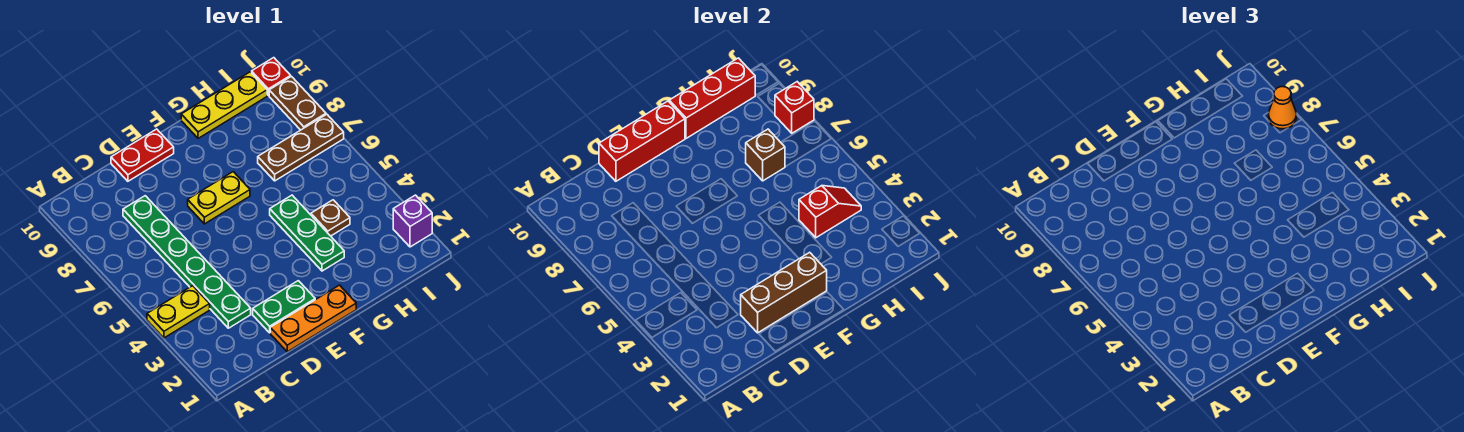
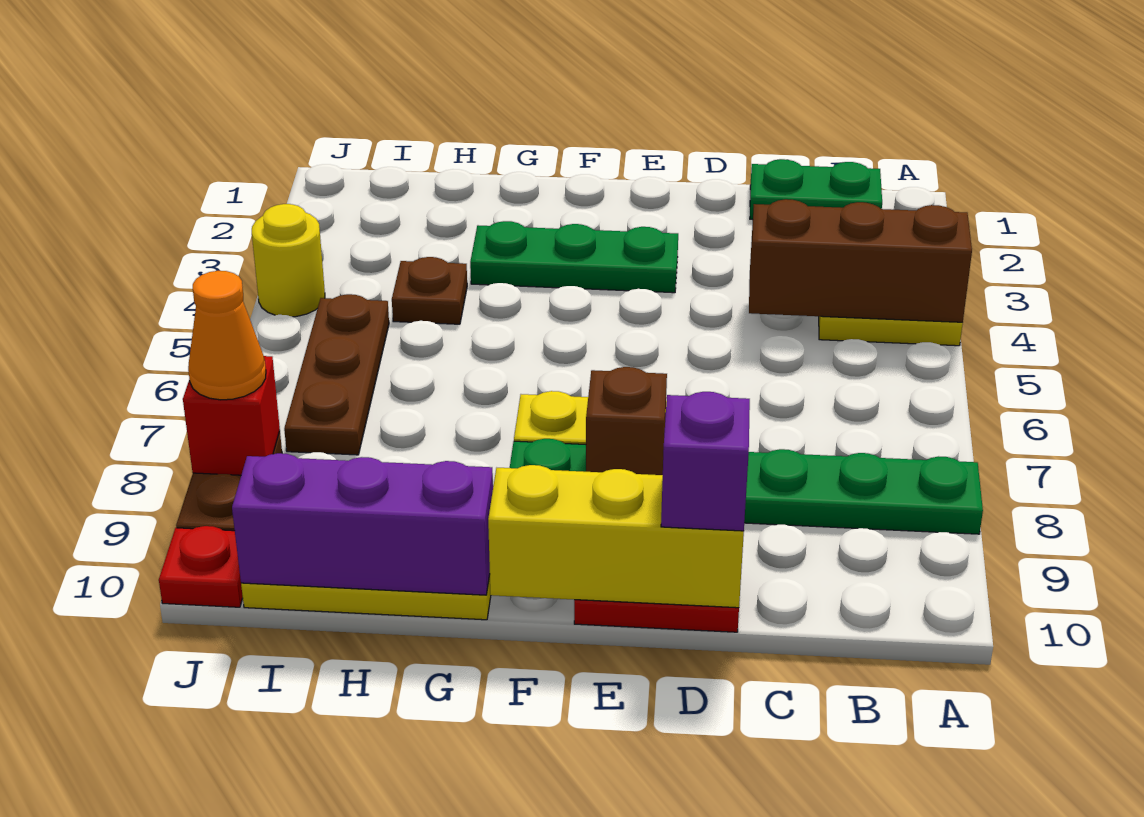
green 1x6 plate [123,196,251,328] -> green 1x6 plate turned to [510,439,983,534]
orange 1x3 plate [270,285,356,352] -> none
green 1x2 plate [253,281,315,333] -> green 1x2 plate moved to [750,159,882,220]
brown 1x3 brick [741,252,827,333] -> brown 1x3 brick moved to [749,199,972,322]
red 1x3 brick [599,101,685,181] -> yellow 1x3 brick [488,465,744,608]
green 1x3 plate [270,195,344,271] -> green 1x3 plate turned to [470,221,678,293]
red 1x3 brick [669,58,755,138] -> purple 1x3 brick [232,453,493,595]
red 1x2 slope [799,186,861,238] -> none
brown 1x3 plate [258,114,344,181] -> brown 1x3 plate turned to [284,294,389,455]
brown 1x1 brick [746,129,785,181] -> brown 1x1 brick moved to [586,367,667,475]
purple 1x1 brick [393,195,432,247] -> purple 1x1 brick moved to [661,392,750,531]
none -> yellow 1x1 round brick [252,204,325,317]

